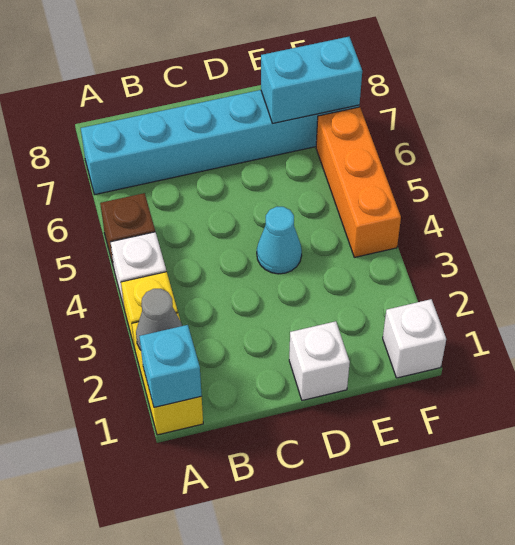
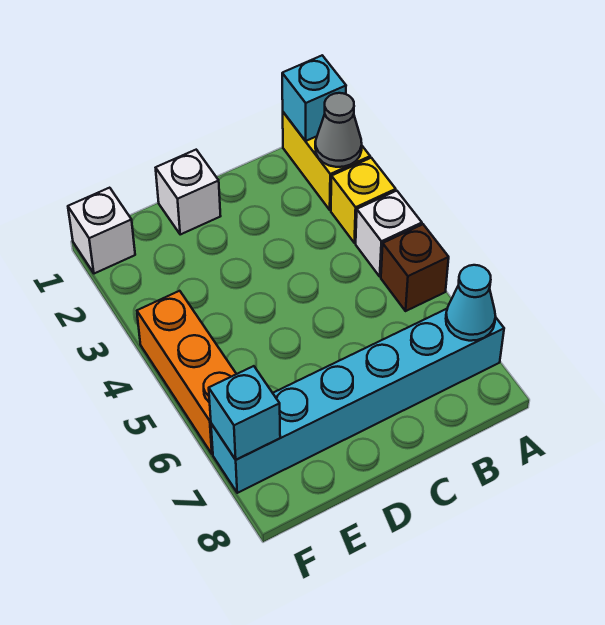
cyan 1x1 cone [257,207,302,274] -> cyan 1x1 cone moved to [446,265,496,341]
cyan 1x2 brick [261,37,362,123] -> cyan 1x1 brick [209,366,280,460]

